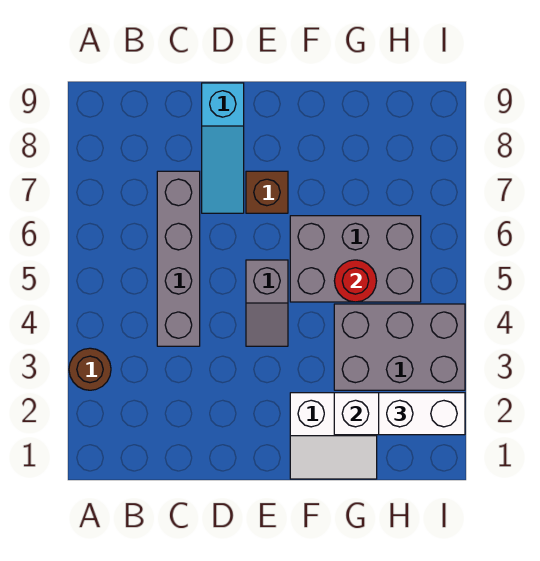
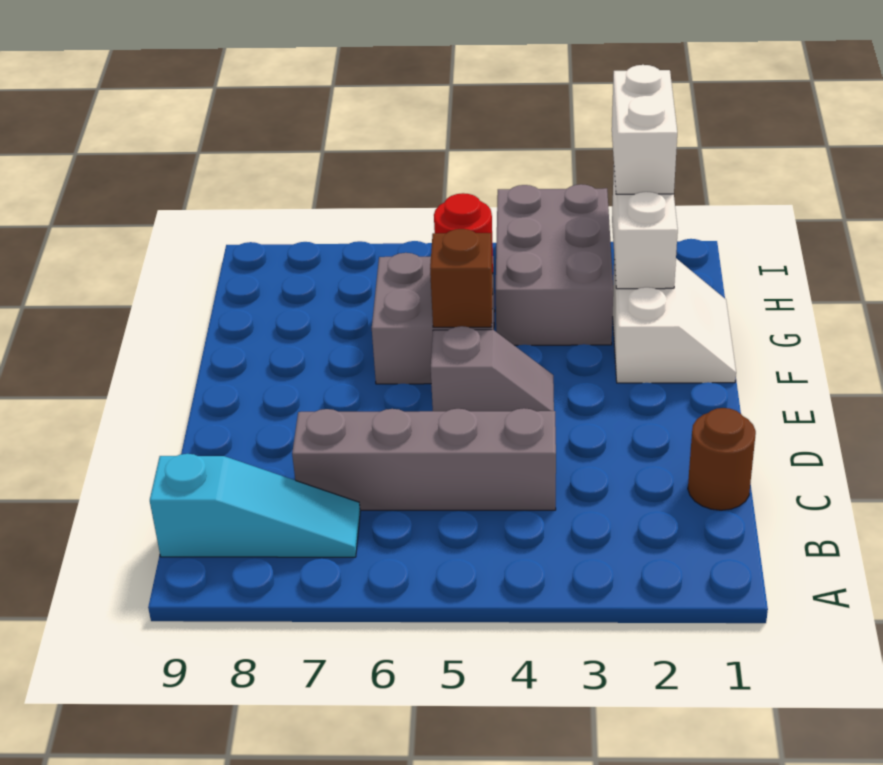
brown 1x1 round brick [69,348,111,390] -> brown 1x1 round brick moved to [688,408,756,510]
cyan 1x3 slope [202,83,244,213] -> cyan 1x3 slope moved to [150,454,360,557]
brown 1x1 brick [246,171,288,213] -> brown 1x1 brick moved to [430,229,493,327]
grey 2x3 brick [290,216,421,302] -> grey 2x2 brick [372,253,495,384]

